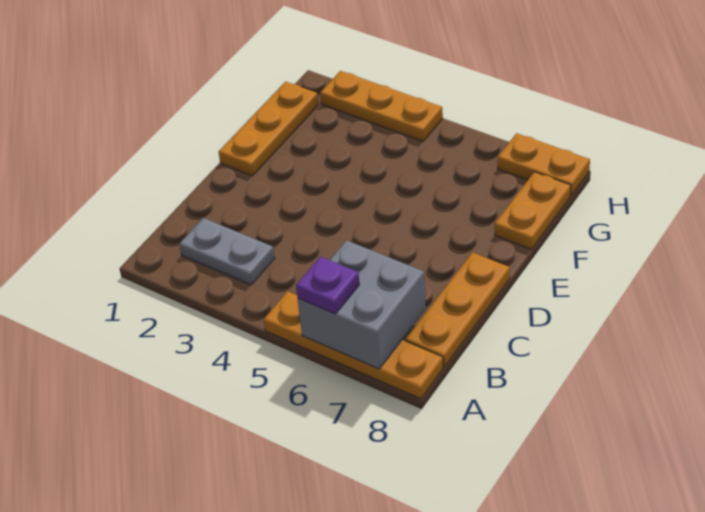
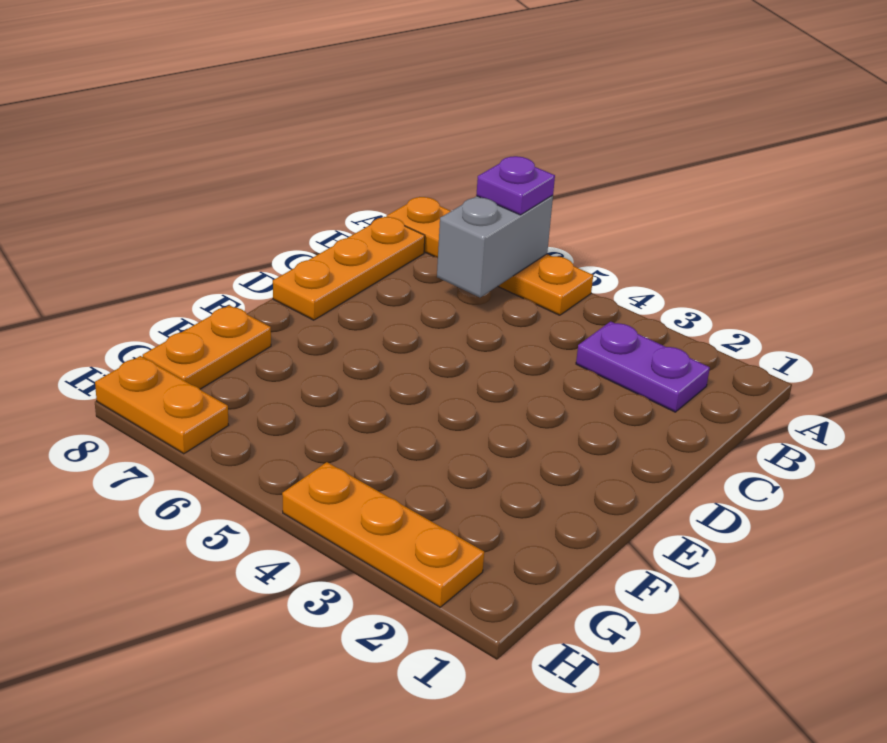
grey 2x2 brick [298,240,426,369] -> grey 1x2 brick [437,195,553,297]
grey 1x2 plate [179,218,275,285] -> purple 1x2 plate [576,321,710,412]
orange 1x3 plate [219,82,319,176] -> none

